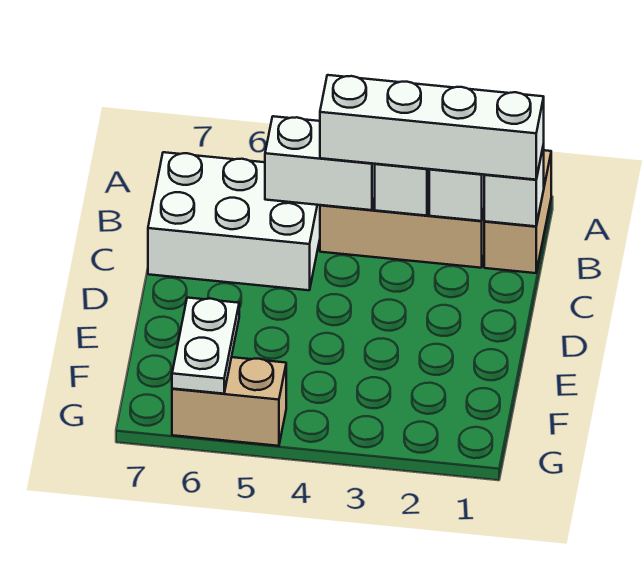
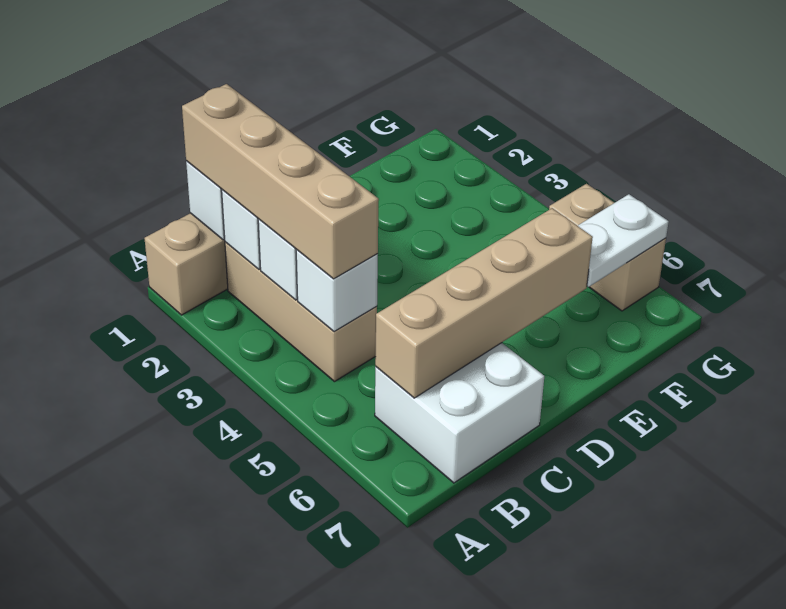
white 1x4 brick [320,75,544,180] -> tan 1x4 brick [182,84,379,279]
white 1x2 brick [265,116,375,210] -> white 1x1 brick [296,249,378,332]
white 2x3 brick [148,152,320,290] -> white 2x2 brick [375,343,544,483]
none -> tan 1x4 brick [375,208,593,398]

